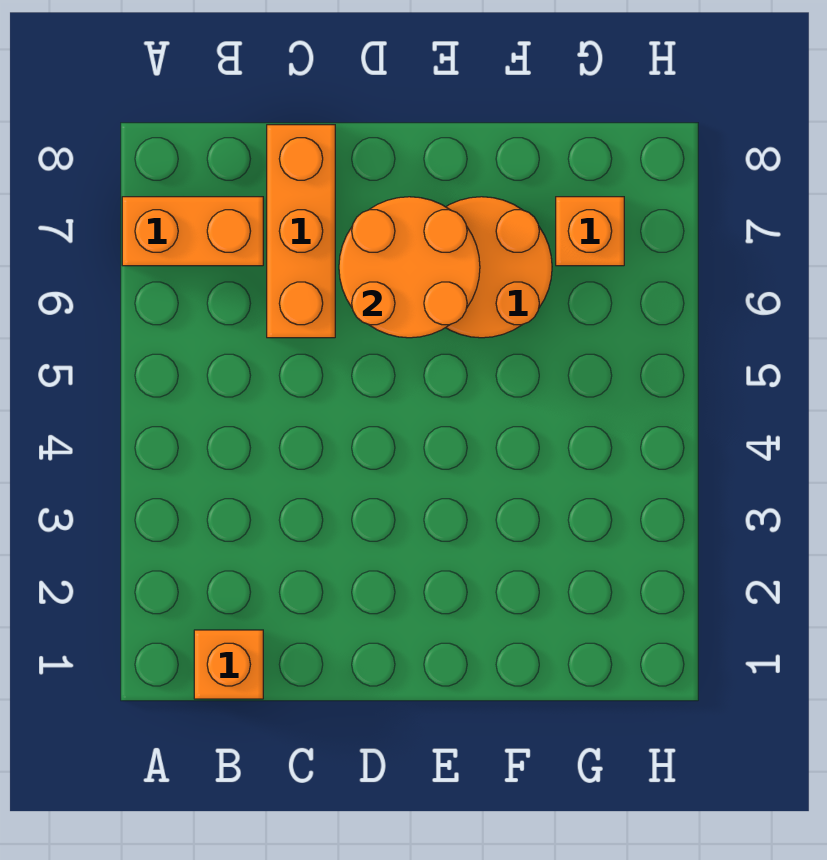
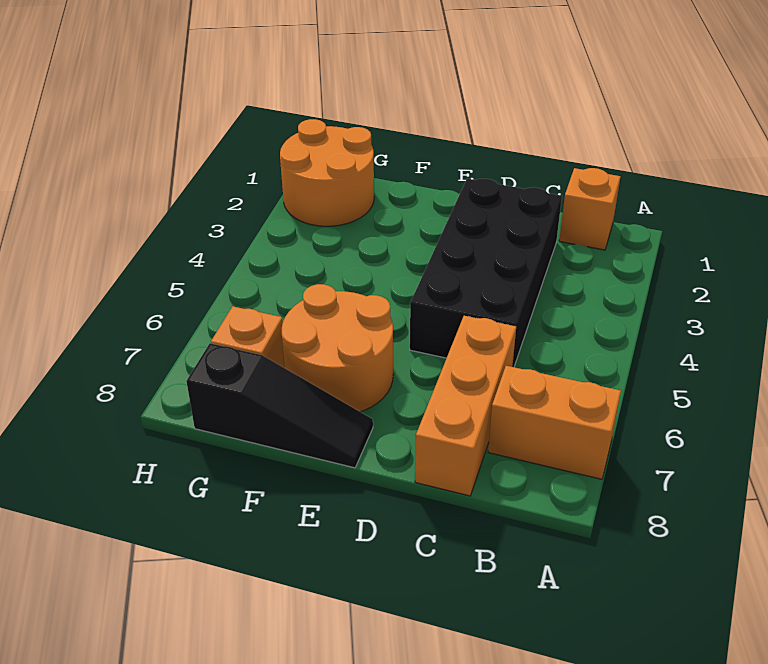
none -> black 2x4 brick [410,179,562,367]
orange 2x2 round brick [339,197,480,338] -> orange 2x2 round brick moved to [280,119,374,226]
none -> black 1x3 slope [186,343,373,468]

